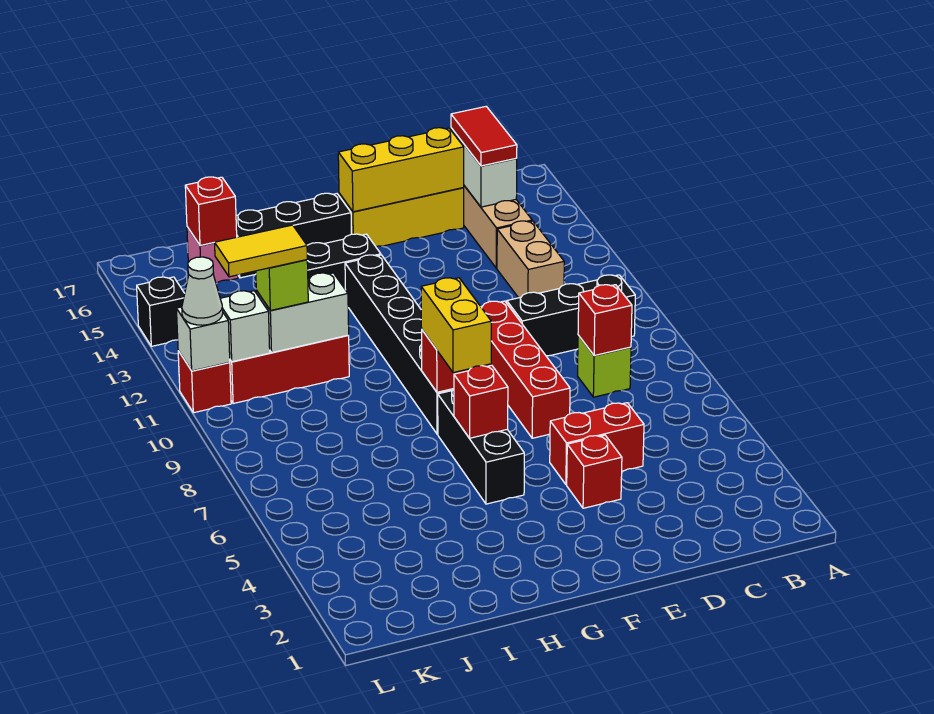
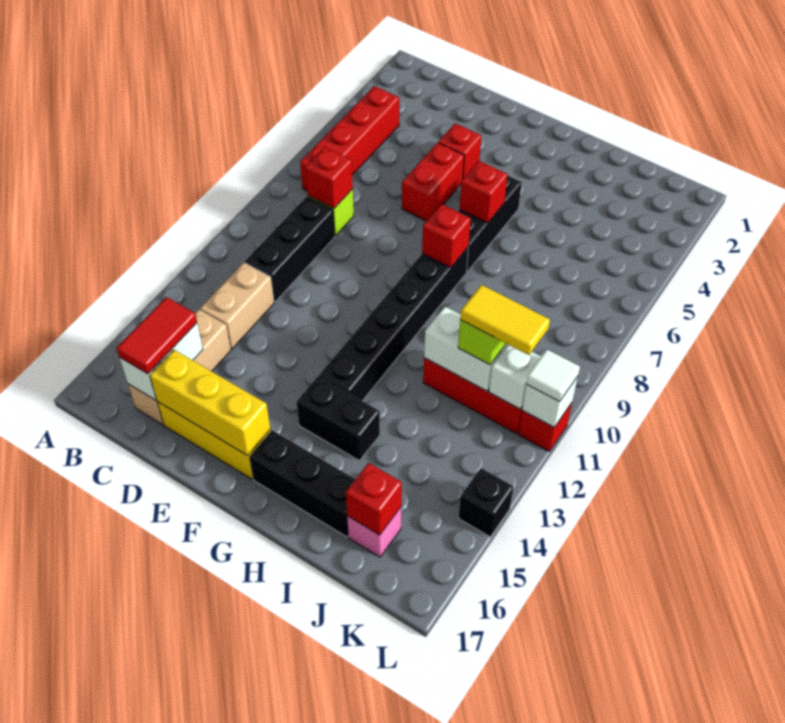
black 1x3 brick [507,275,635,356] -> black 1x3 brick turned to [245,197,335,302]
red 1x2 brick [550,403,644,485] -> red 1x2 brick turned to [402,143,464,221]
red 1x4 brick [481,301,570,438] -> red 1x4 brick moved to [300,86,399,191]
yellow 1x2 brick [421,278,491,373] -> none
white 1x1 cone [182,257,223,325] -> white 1x1 tile [526,349,580,402]

